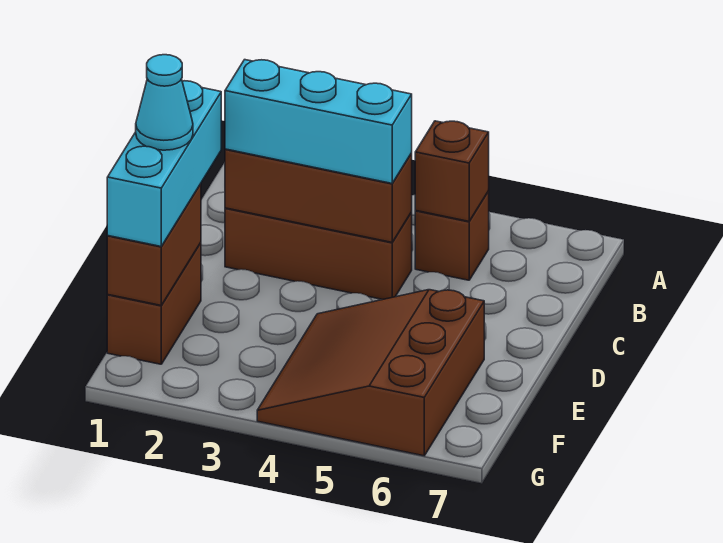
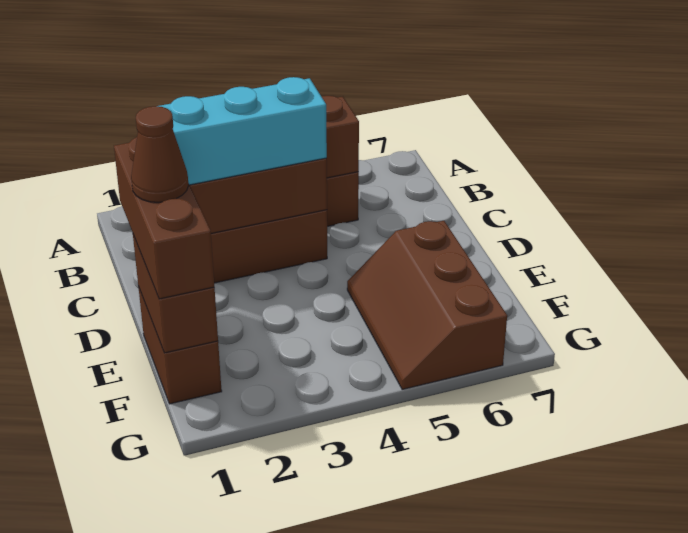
cyan 1x3 brick [107,81,221,246] -> brown 1x3 brick [114,137,214,299]
cyan 1x1 cone [136,55,193,150] -> brown 1x1 cone [131,106,189,202]
brown 3x3 slope [257,290,484,456] -> brown 2x3 slope [347,221,507,389]

